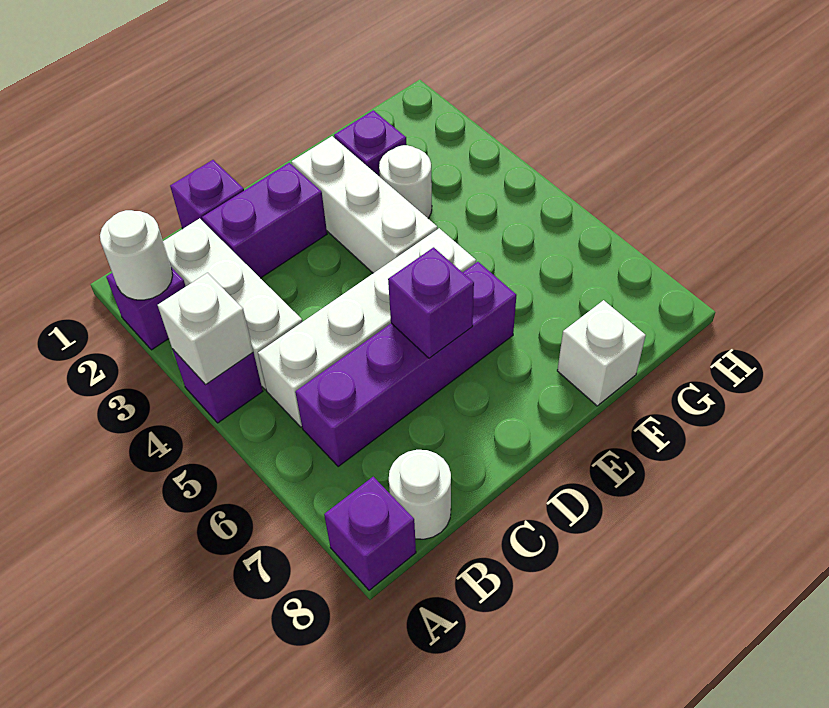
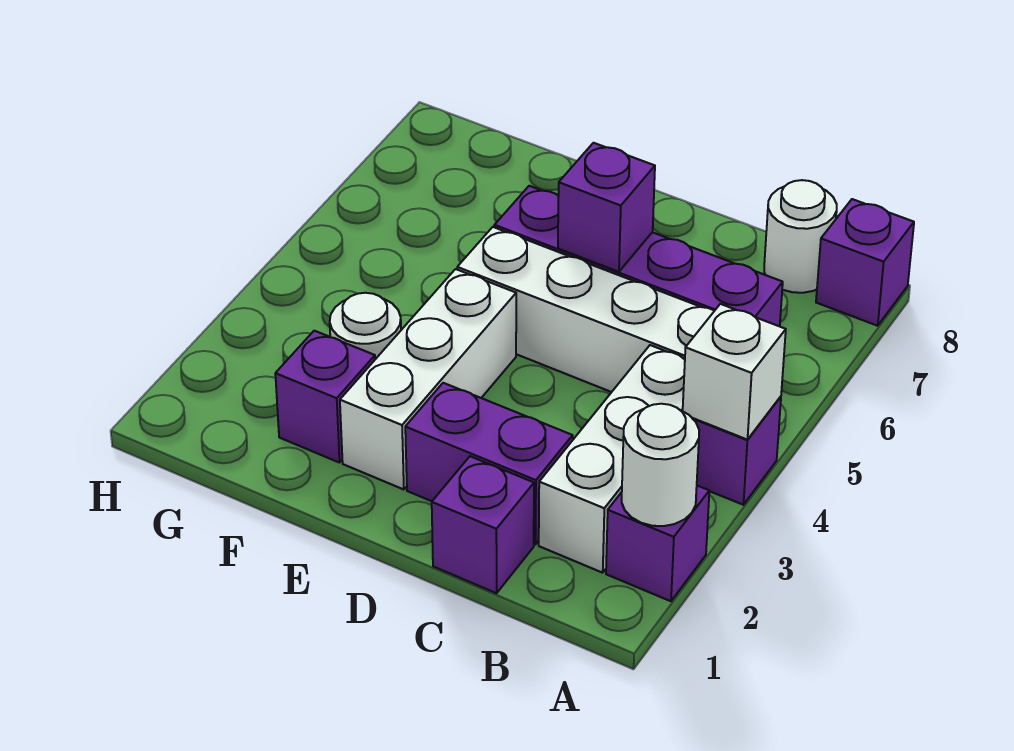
white 1x1 brick [557,300,646,406] -> none

